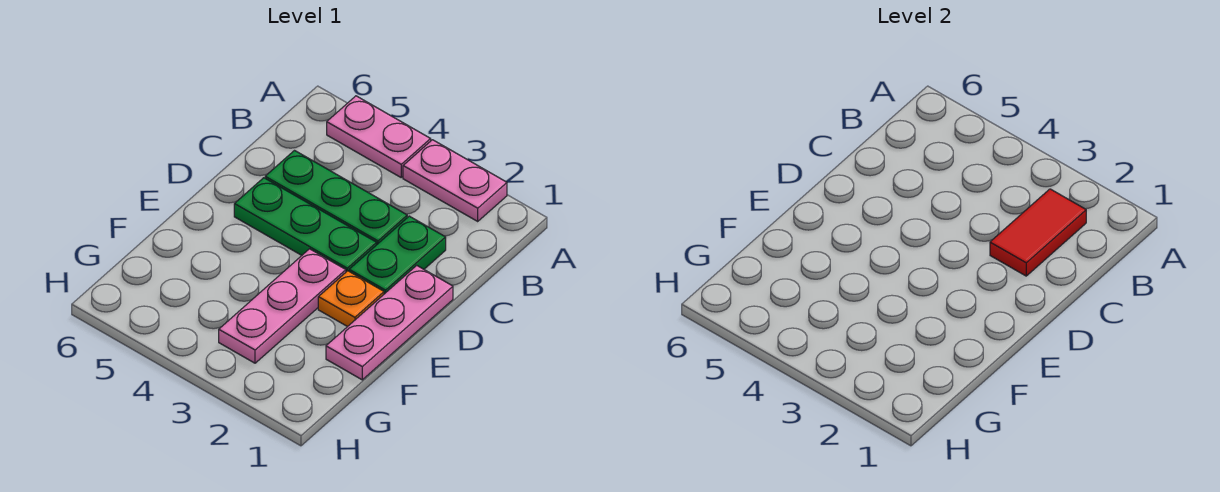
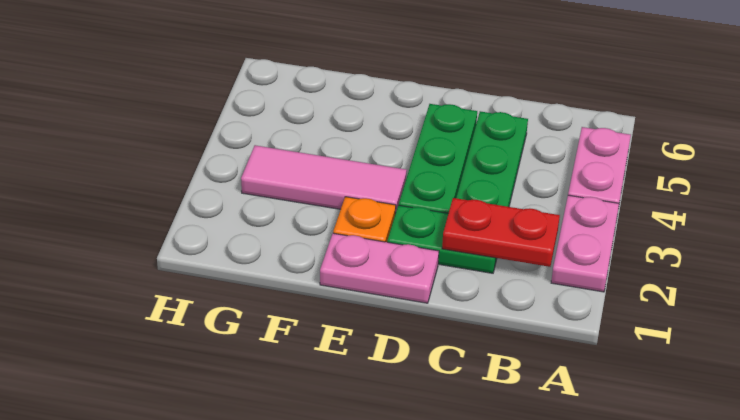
red 1x2 tile [990,189,1086,276] -> red 1x2 plate [442,198,560,267]
pink 1x3 plate [326,265,453,380] -> pink 1x2 plate [320,233,439,303]
pink 1x3 plate [219,249,346,363] -> pink 1x3 tile [241,145,407,214]

